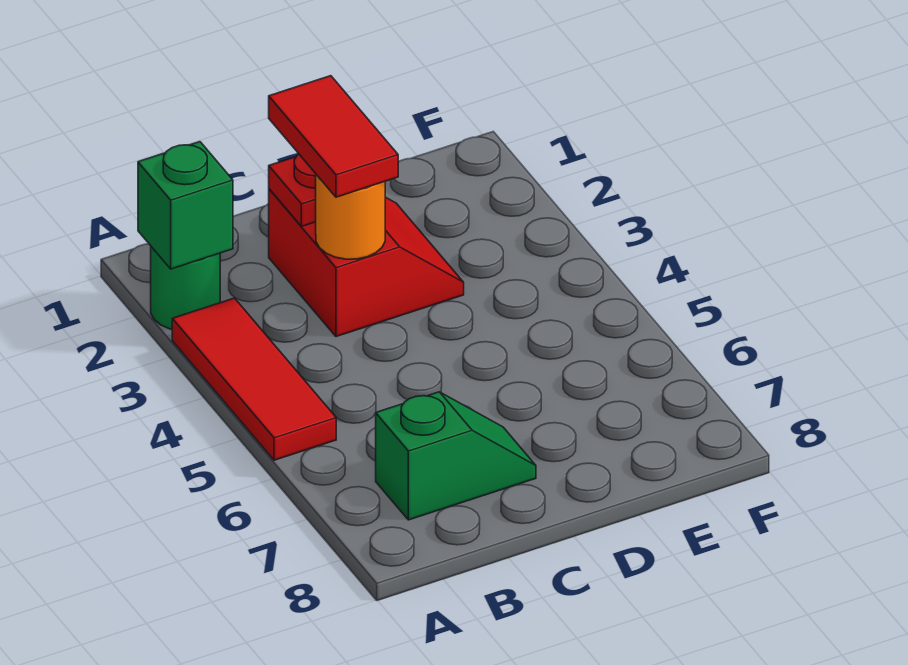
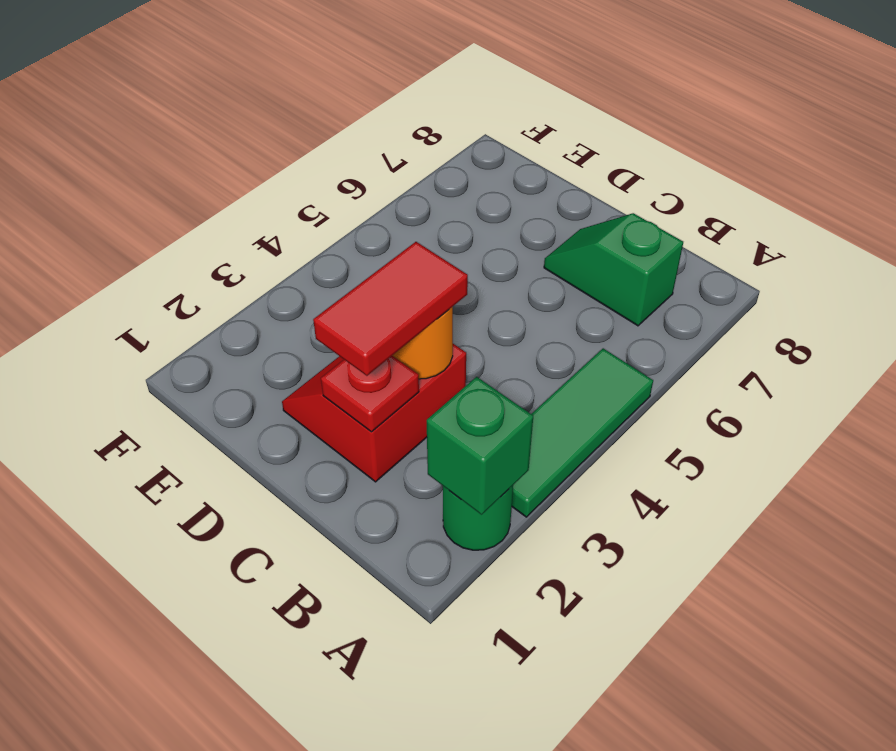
red 1x3 tile [172,298,336,460] -> green 1x3 tile [512,348,653,517]

